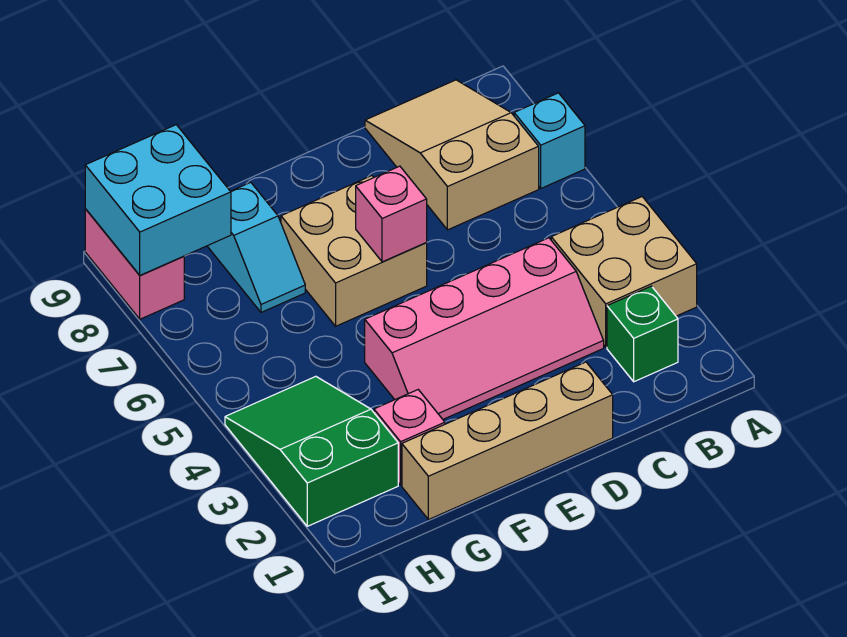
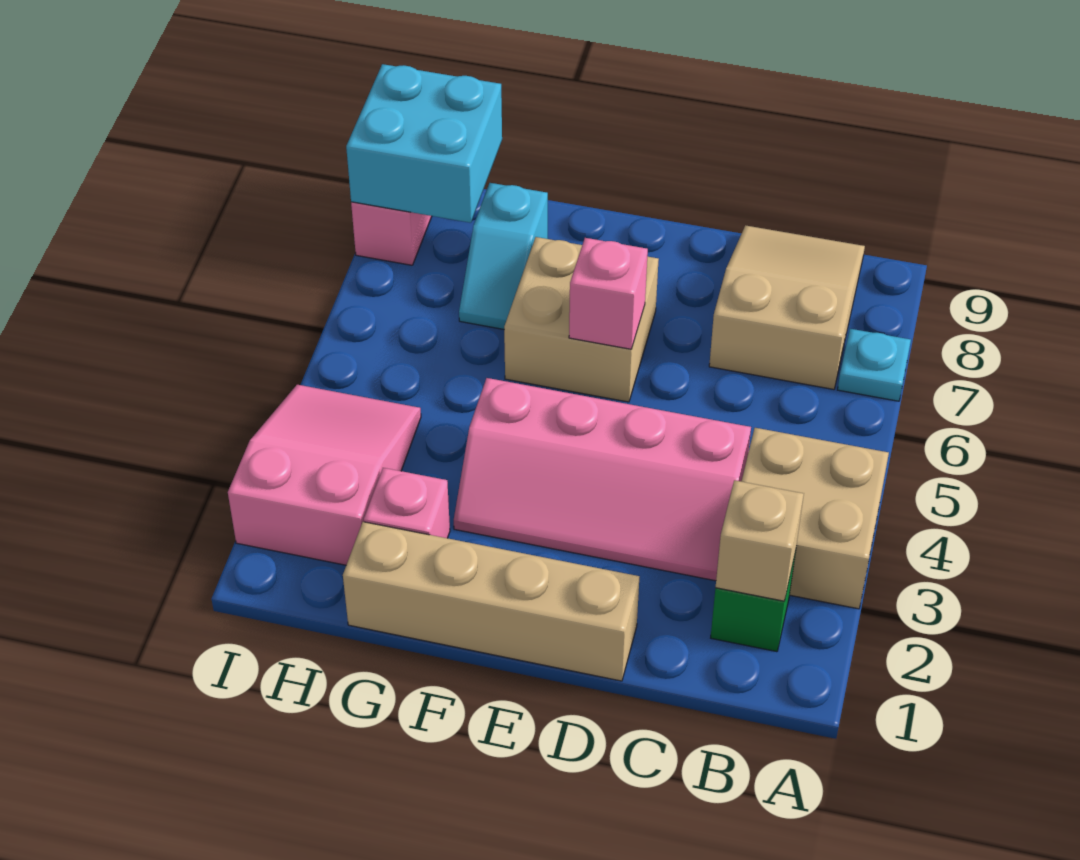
cyan 1x1 brick [514,93,585,188] -> cyan 1x1 plate [838,329,911,401]
none -> tan 1x1 brick [716,480,804,601]
green 2x3 slope [225,376,398,526] -> pink 2x3 slope [228,385,421,565]

